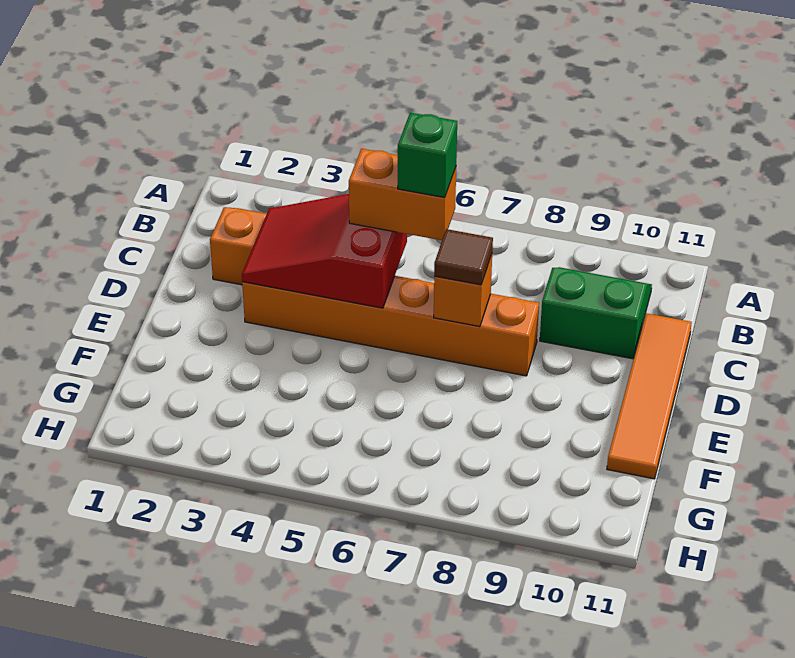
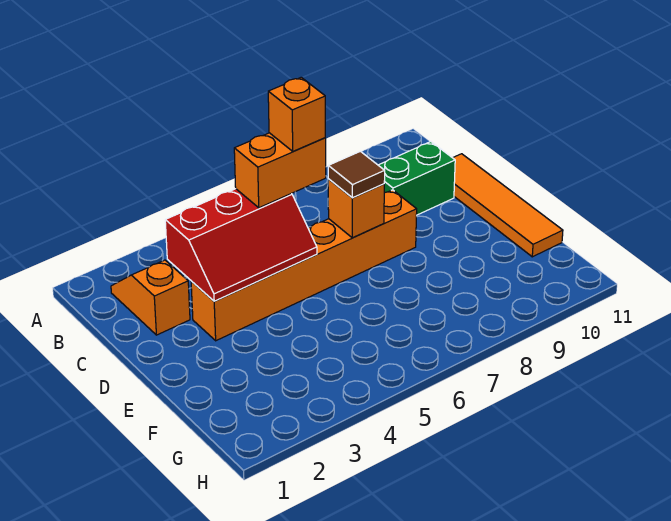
red 2x3 slope [242,194,407,308] -> red 2x3 slope turned to [165,189,317,301]
green 1x1 brick [398,113,457,198] -> orange 1x1 brick [268,77,325,151]

